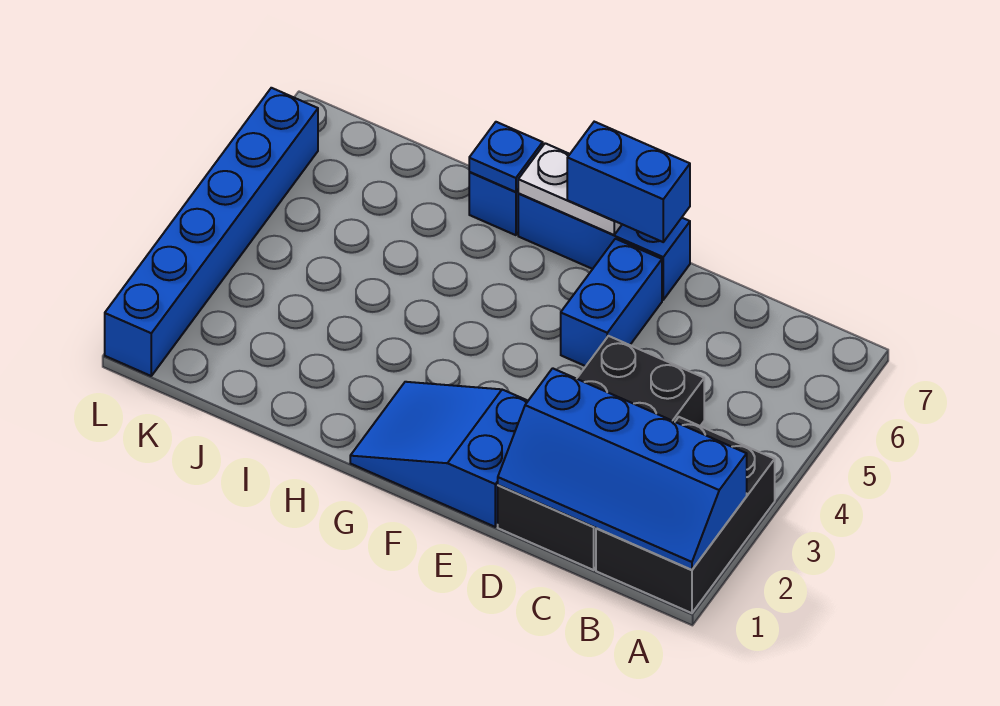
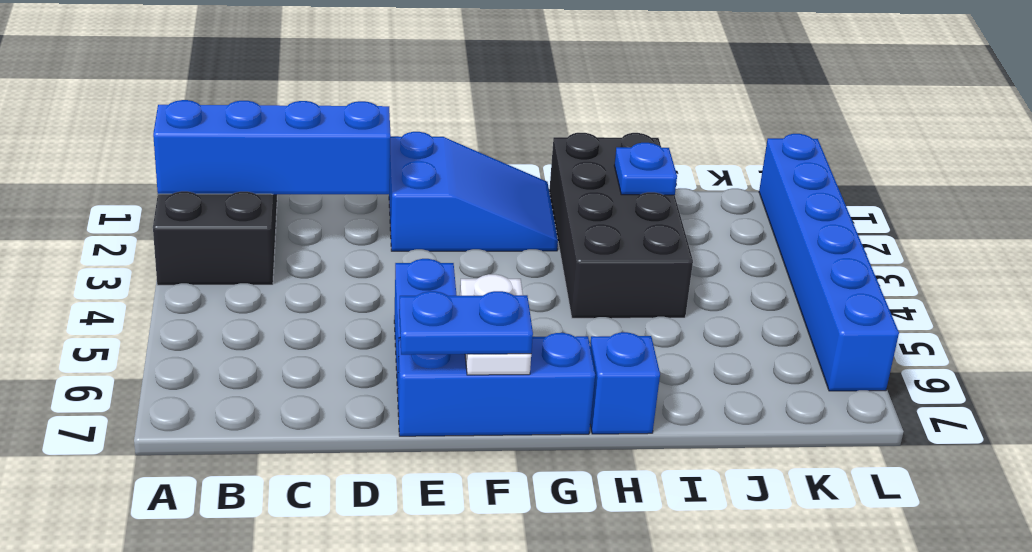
black 2x4 brick [498,336,704,570] -> black 2x4 brick moved to [549,133,693,318]
blue 1x2 brick [567,122,690,242] -> blue 1x2 plate [399,291,533,355]
white 1x2 plate [518,143,622,235] -> white 1x2 plate turned to [460,274,531,375]
blue 1x1 plate [469,122,543,192] -> blue 1x1 plate moved to [614,143,677,195]

